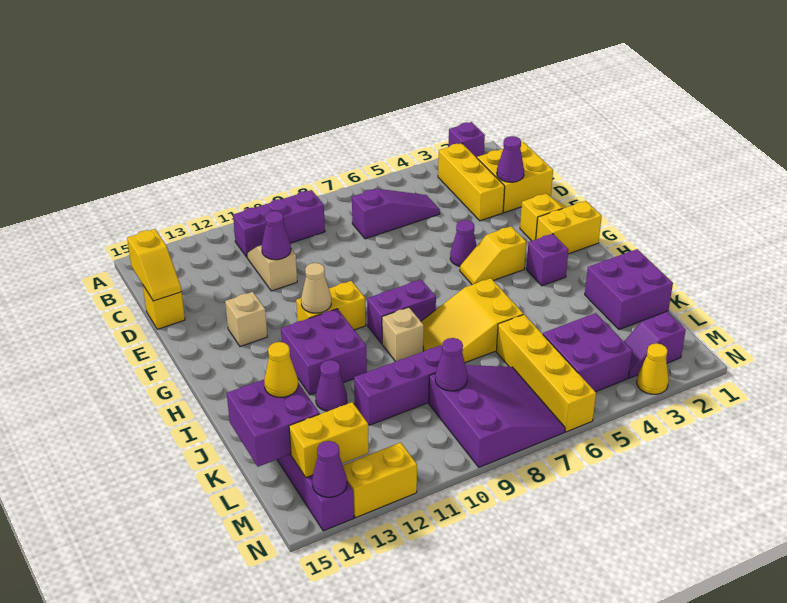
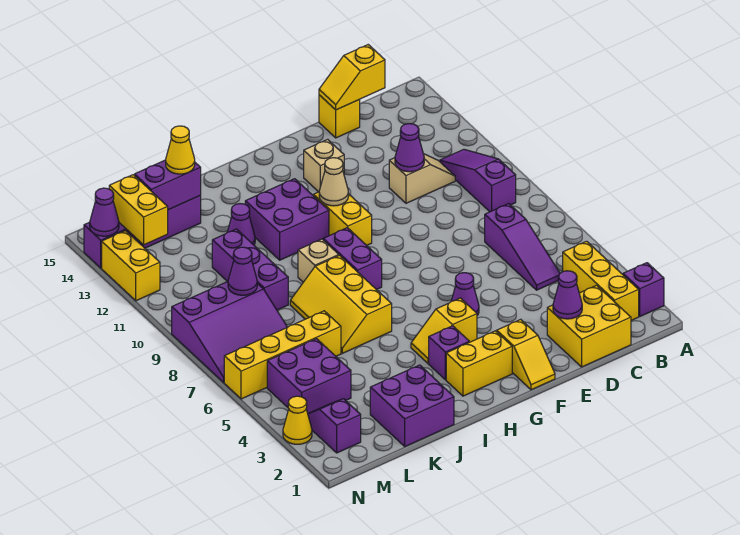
yellow 1x3 brick [438,143,505,221] -> yellow 1x3 brick turned to [563,241,639,320]
purple 1x3 brick [233,190,325,257] -> purple 1x3 slope [440,149,516,212]
yellow 1x2 brick [536,201,602,254] -> yellow 1x2 brick turned to [446,331,512,396]
yellow 1x2 slope [460,226,526,285] -> yellow 1x2 slope turned to [411,298,477,363]
yellow 2x3 slope [421,278,523,363] -> yellow 2x3 slope turned to [290,255,392,353]
purple 2x2 brick [227,380,320,467] -> purple 1x2 brick [135,160,201,210]

